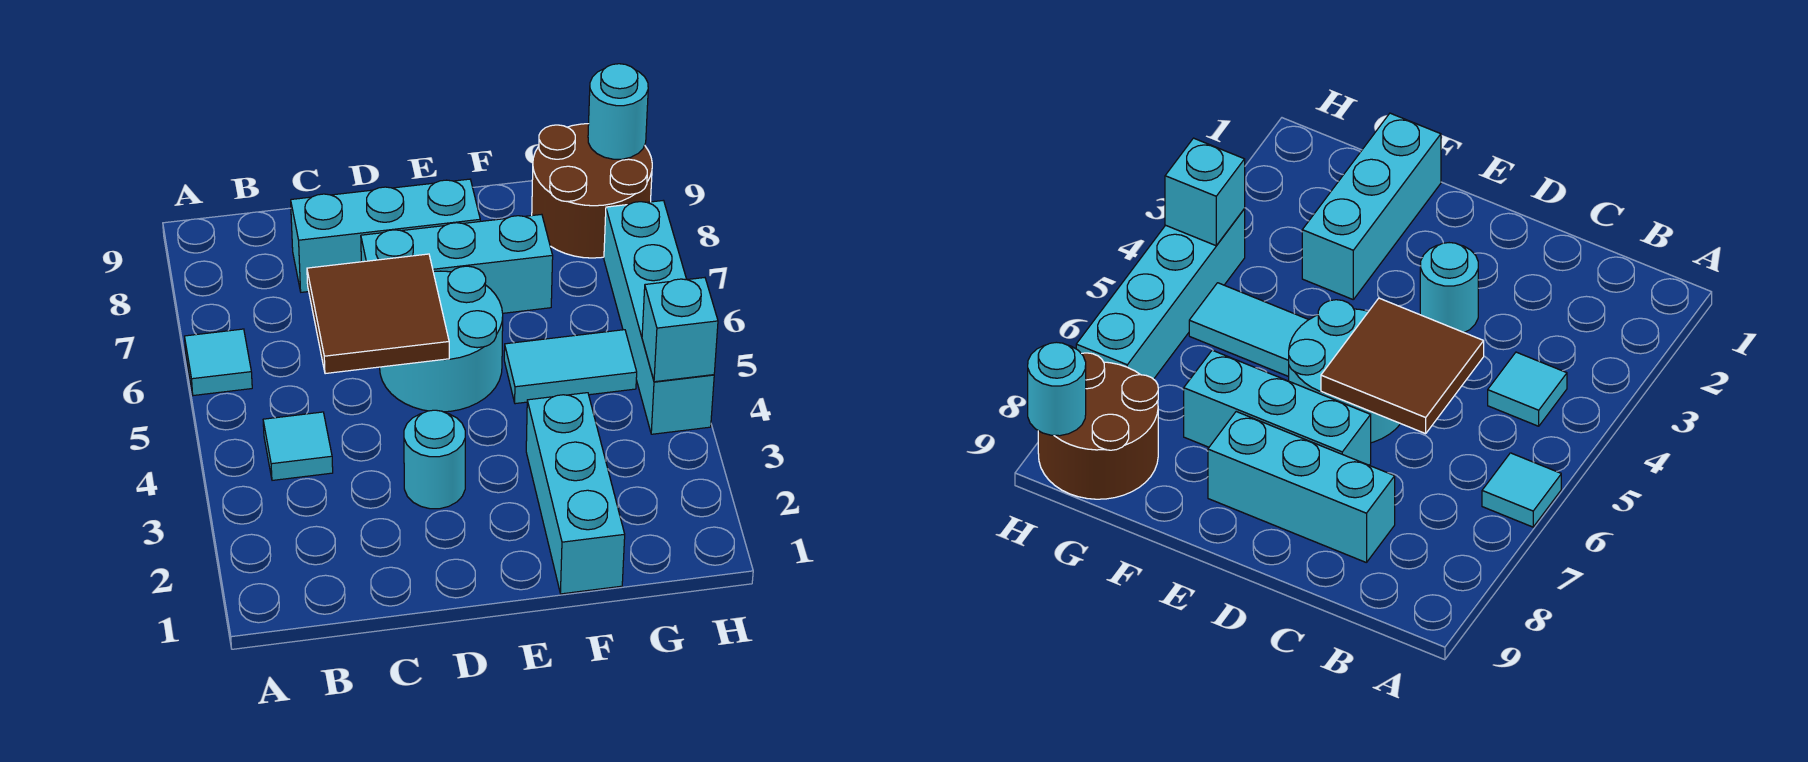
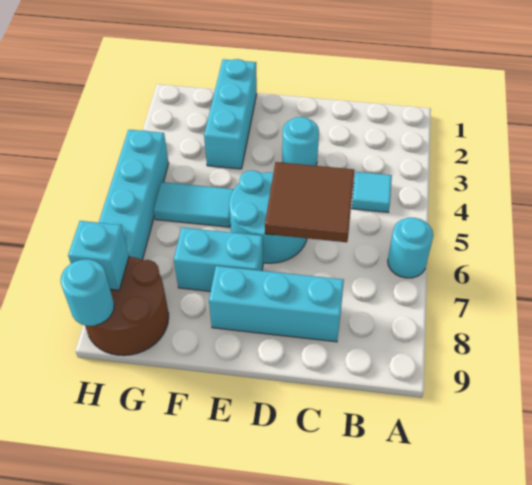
cyan 1x1 tile [185,329,252,396] -> cyan 1x1 round brick [388,218,433,278]
cyan 1x3 brick [361,214,553,313] -> cyan 1x2 brick [174,227,263,292]
cyan 1x1 brick [642,278,718,382] -> cyan 1x1 brick moved to [68,221,129,290]

